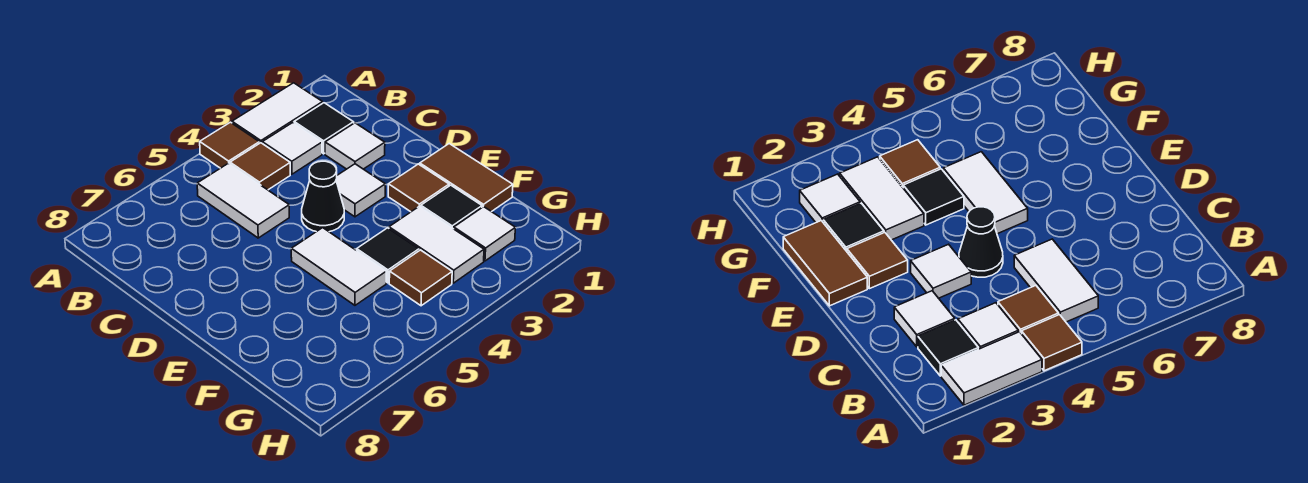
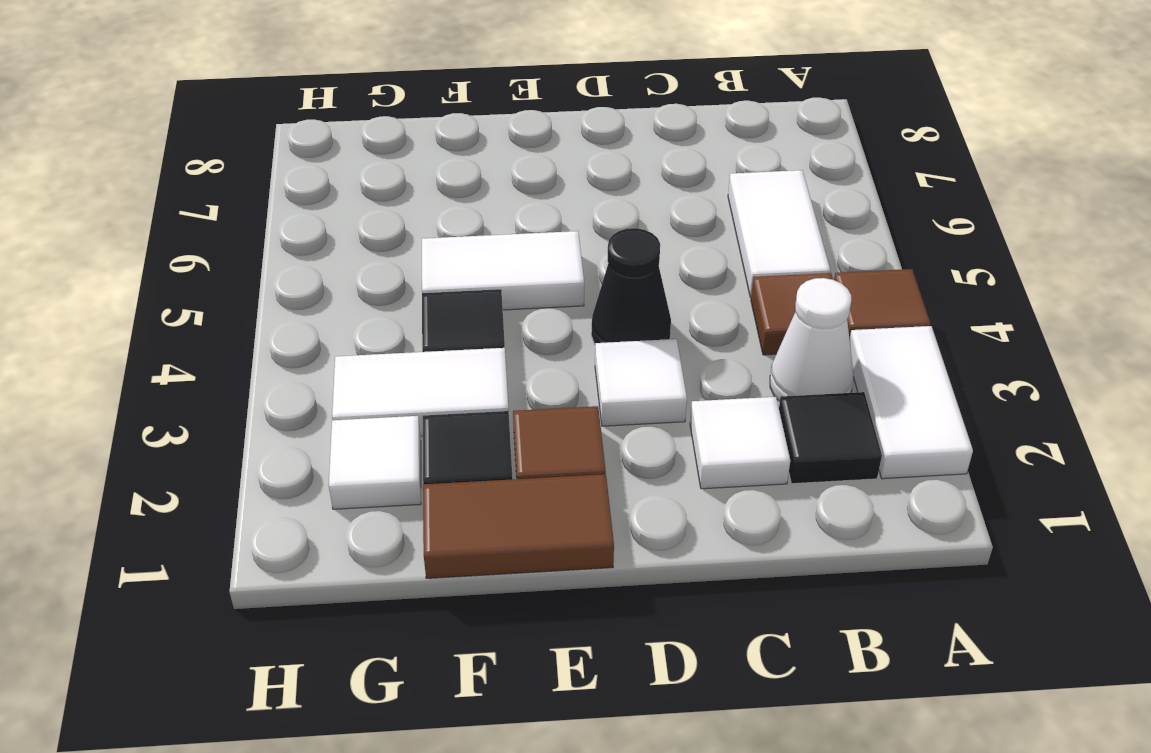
white 1x1 tile [262,123,322,174] -> white 1x1 cone [770,278,854,402]
white 1x2 tile [197,163,289,238] -> white 1x2 tile turned to [728,170,830,298]
brown 1x1 tile [389,250,452,306] -> none

